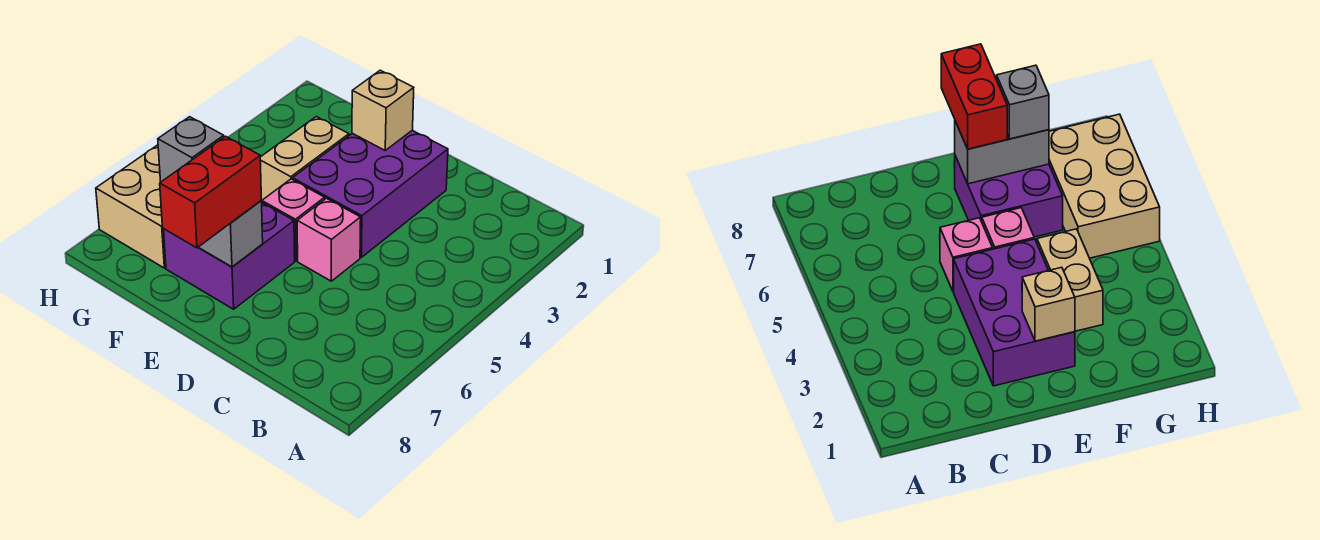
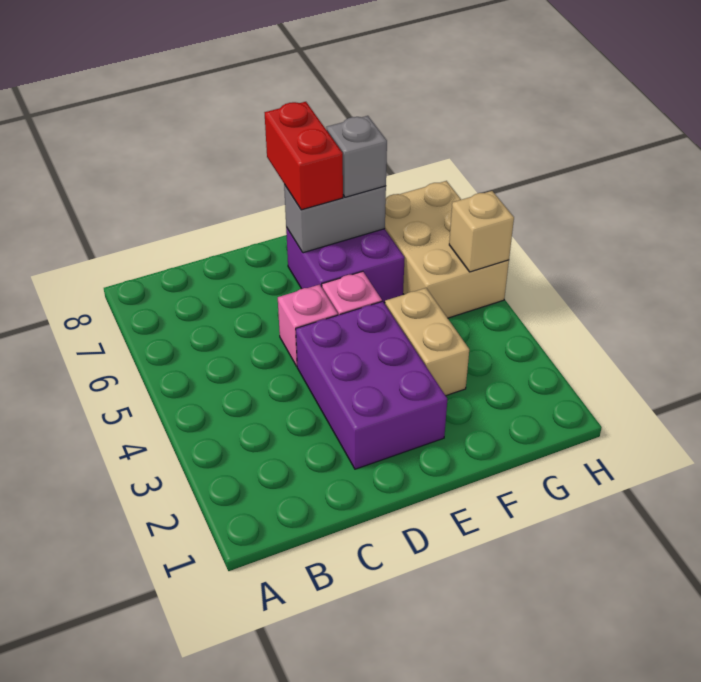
tan 1x1 brick [352,70,414,150] -> tan 1x1 brick moved to [449,191,514,272]

